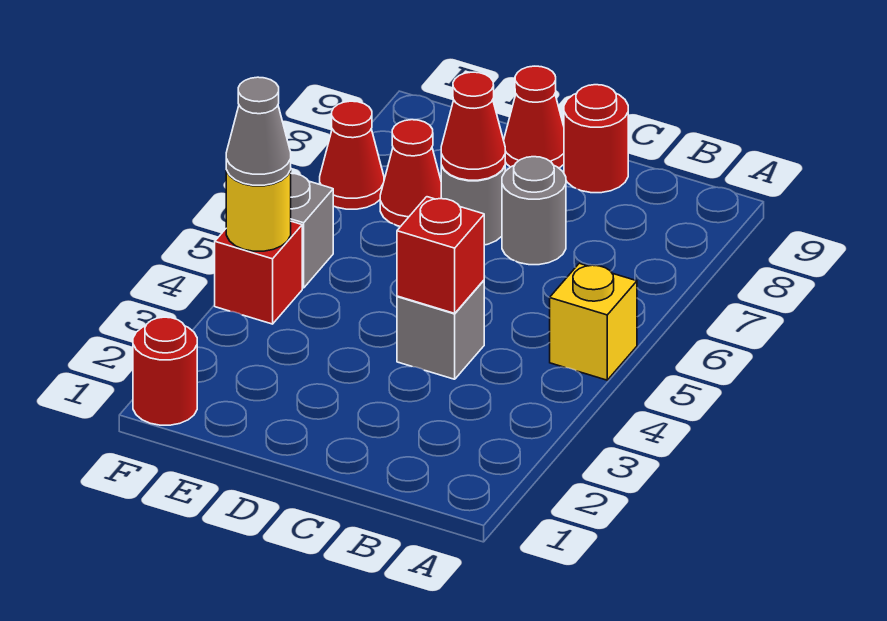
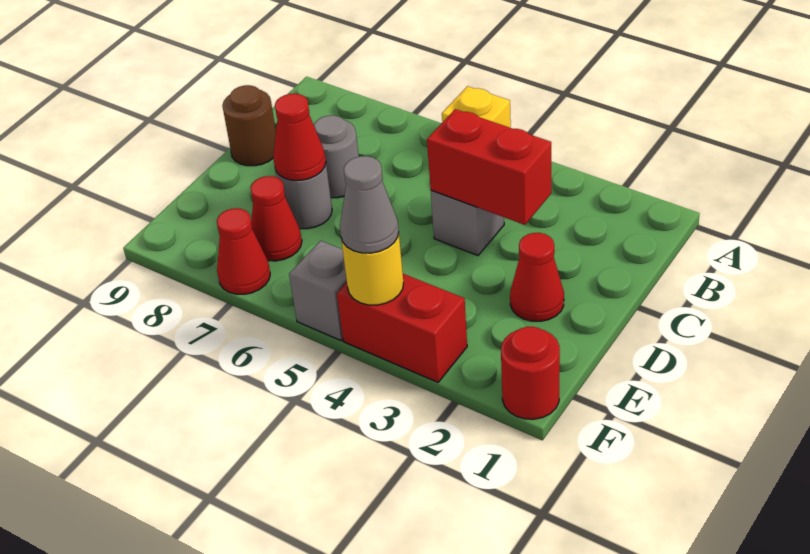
red 1x1 brick [397,197,484,313] -> red 1x2 brick [427,109,551,225]
red 1x1 round brick [564,85,628,193] -> brown 1x1 round brick [222,85,276,166]
red 1x1 cone [504,66,564,168] -> red 1x1 cone moved to [510,233,564,321]
red 1x1 brick [215,221,302,324] -> red 1x2 brick [337,274,467,382]

